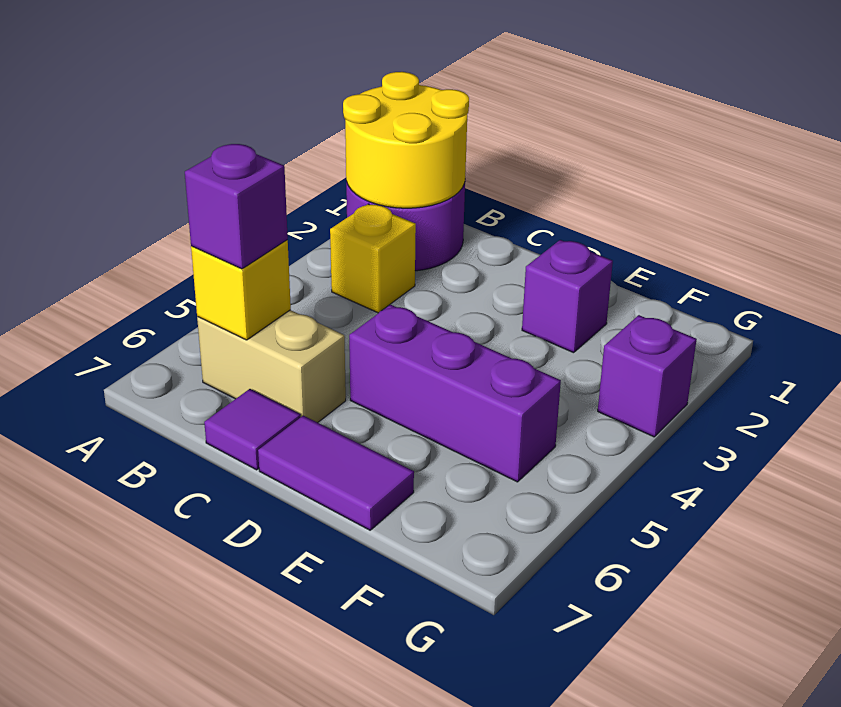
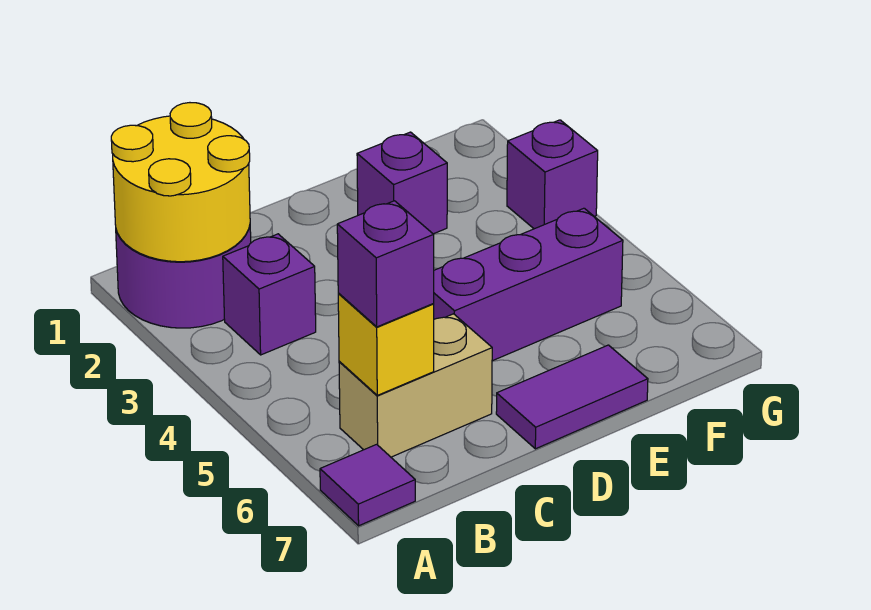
yellow 1x1 brick [330,204,416,313] -> purple 1x1 brick [223,234,316,355]
purple 1x1 tile [204,389,301,470] -> purple 1x1 tile moved to [320,444,415,526]

